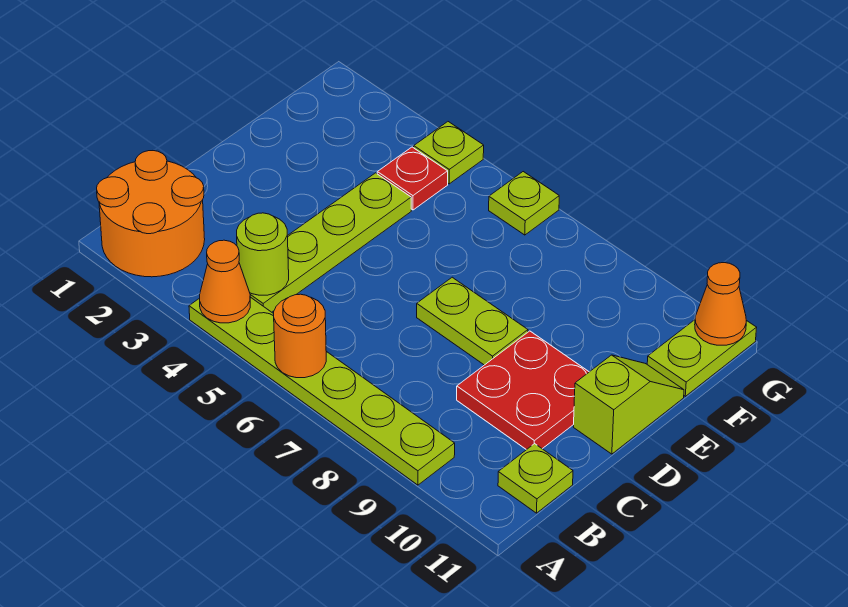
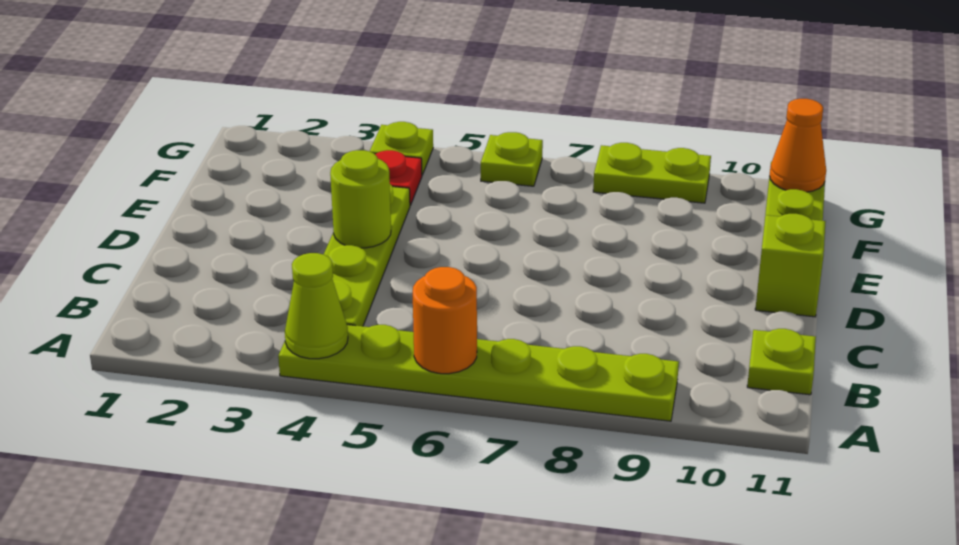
orange 2x2 round brick [97,151,205,277] -> none
orange 1x1 cone [200,240,250,323] -> lime 1x1 cone [285,253,348,359]
lime 1x1 round brick [237,213,289,295] -> lime 1x1 round brick moved to [330,150,391,248]
red 2x2 plate [457,331,589,450] -> none
lime 1x2 plate [417,277,528,365] -> lime 1x2 plate moved to [593,143,711,203]

